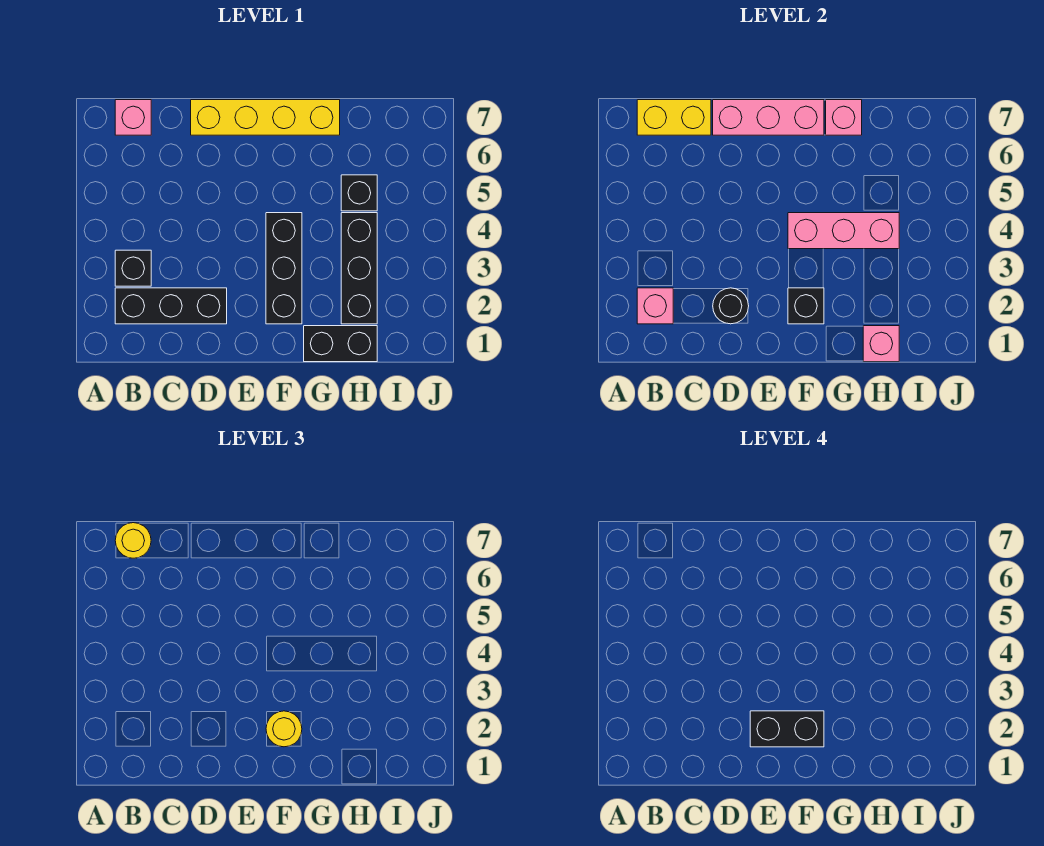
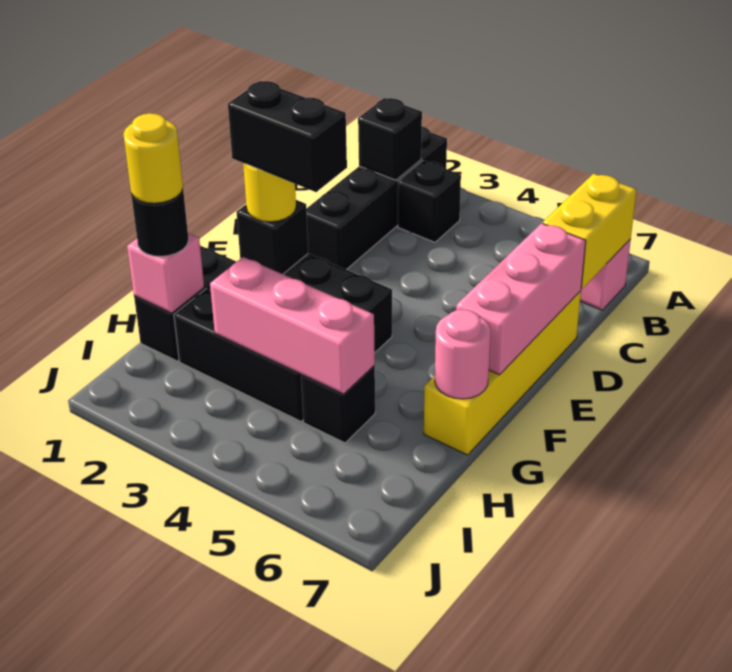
black 1x3 brick [115,288,227,324] -> black 1x4 brick [306,127,447,270]
pink 1x1 brick [637,288,673,324] -> black 1x1 brick [358,98,422,180]
yellow 1x1 round brick [115,523,151,558] -> yellow 1x1 round brick moved to [123,113,183,203]
black 1x1 round brick [713,288,749,324] -> black 1x1 round brick moved to [131,189,189,257]
black 1x2 brick [750,711,824,747] -> black 1x2 brick turned to [228,81,347,192]
pink 1x3 brick [788,213,899,249] -> pink 1x3 brick turned to [210,257,375,394]
pink 1x1 brick [826,100,862,135] -> pink 1x1 round brick [435,310,491,399]

